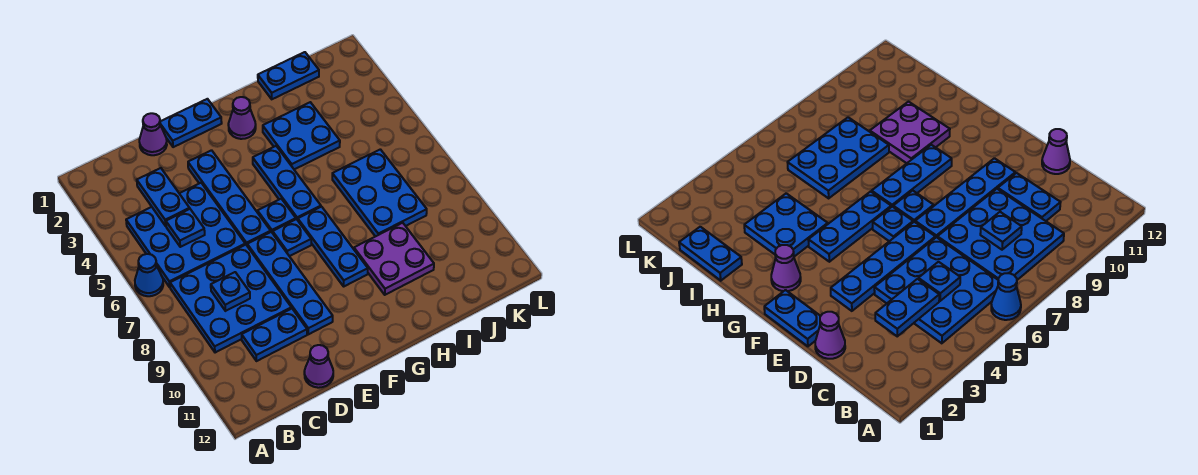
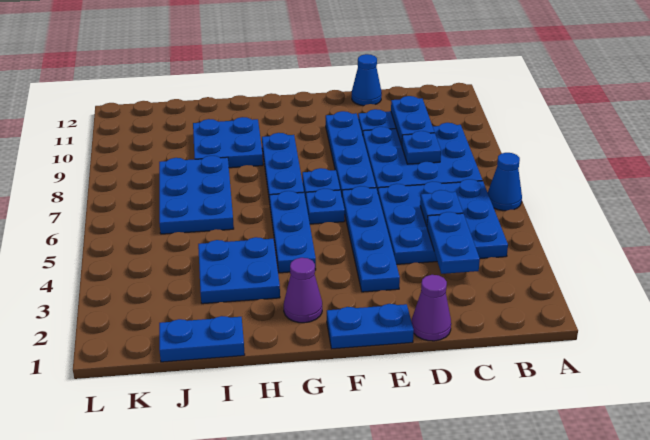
none -> blue 1x2 plate [391,96,434,145]
purple 1x1 cone [304,345,333,388] -> blue 1x1 cone [352,54,382,106]
purple 2x2 plate [354,223,434,295] -> blue 2x2 plate [193,117,263,168]

